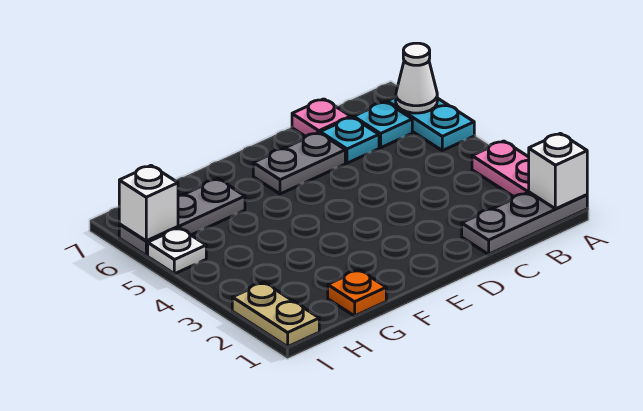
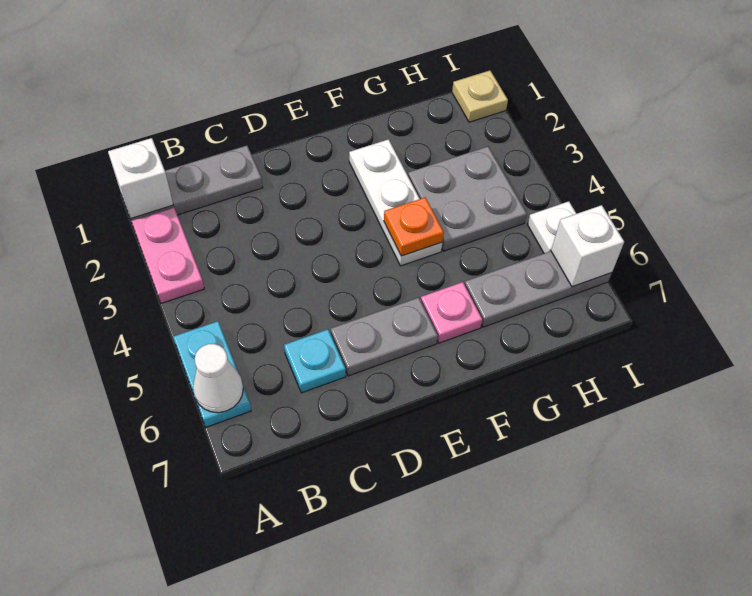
cyan 1x1 plate [354,102,412,148] -> none
pink 1x1 plate [292,99,351,136] -> pink 1x1 plate moved to [421,282,482,343]
none -> white 1x3 plate [349,139,442,266]
orange 1x1 plate [328,270,386,316] -> orange 1x1 plate moved to [384,197,444,256]
none -> grey 2x2 plate [408,147,527,251]
tan 1x2 plate [232,283,319,347] -> tan 1x1 plate [452,71,508,122]

